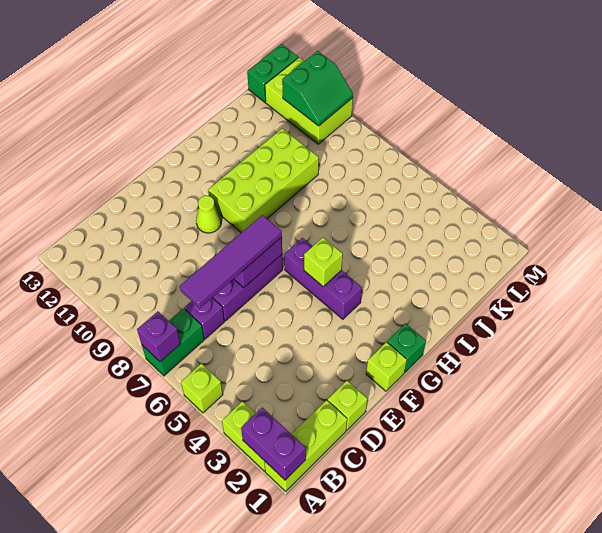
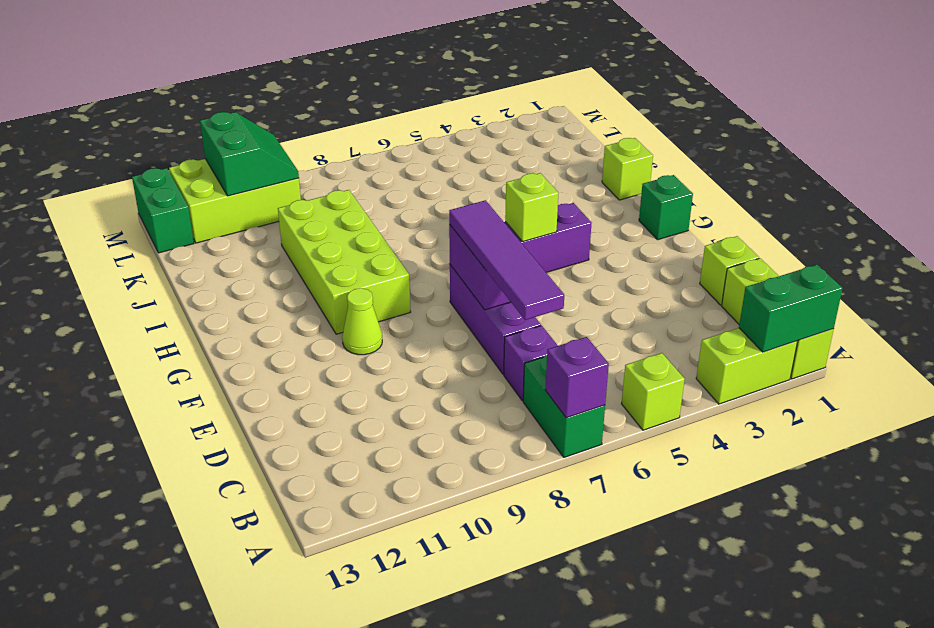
purple 1x2 brick [241,408,306,480] -> green 1x2 brick [739,265,843,352]
lime 1x1 brick [366,342,407,391] -> lime 1x1 brick moved to [602,138,653,200]

